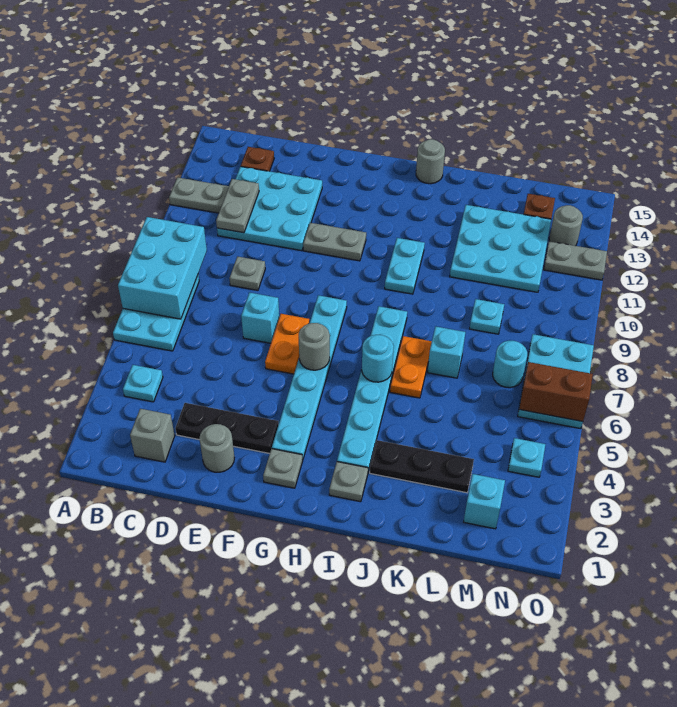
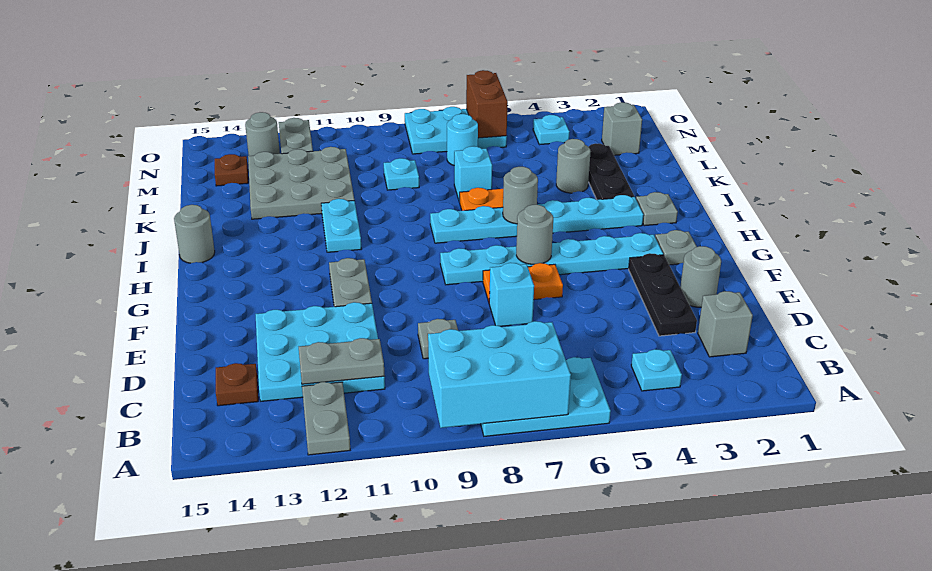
cyan 1x1 round brick [362,335,394,382] -> grey 1x1 round brick [503,167,538,224]
cyan 1x2 plate [385,238,425,294] -> cyan 1x2 plate turned to [321,199,361,252]
none -> grey 1x1 round brick [556,139,591,193]
cyan 3x3 plate [450,205,551,292] -> grey 3x3 plate [248,147,354,219]
cyan 1x1 brick [464,474,505,529] -> grey 1x1 brick [602,102,642,155]

